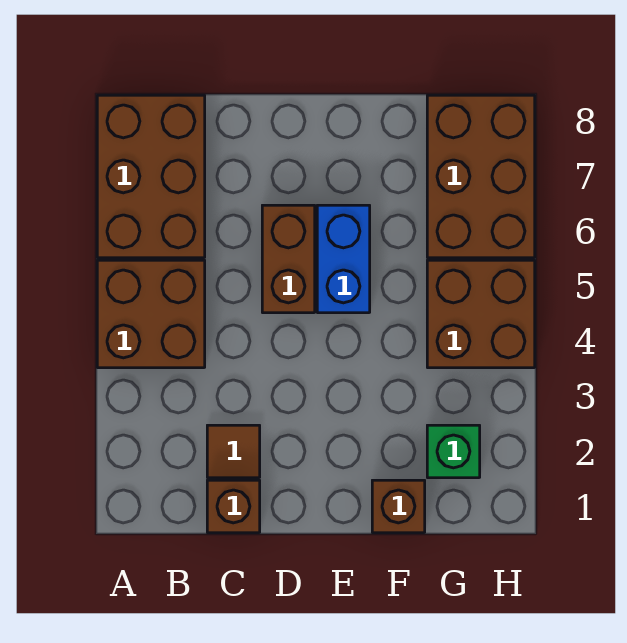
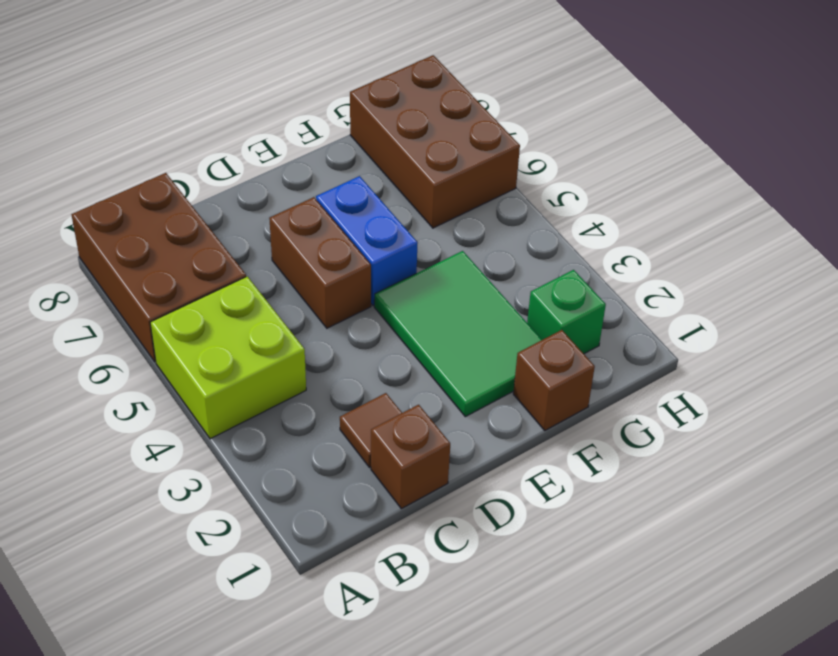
brown 2x2 brick [97,260,205,368] -> lime 2x2 brick [150,277,306,439]
none -> green 2x3 tile [374,251,542,417]
brown 2x2 brick [427,260,535,368] -> none

